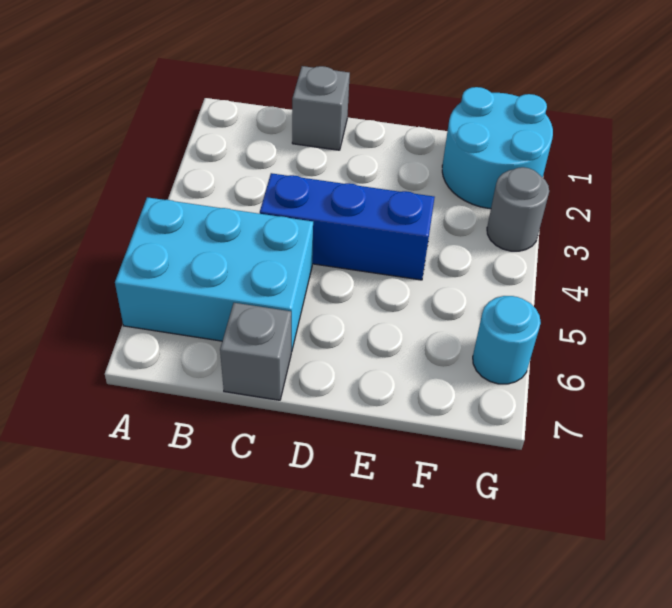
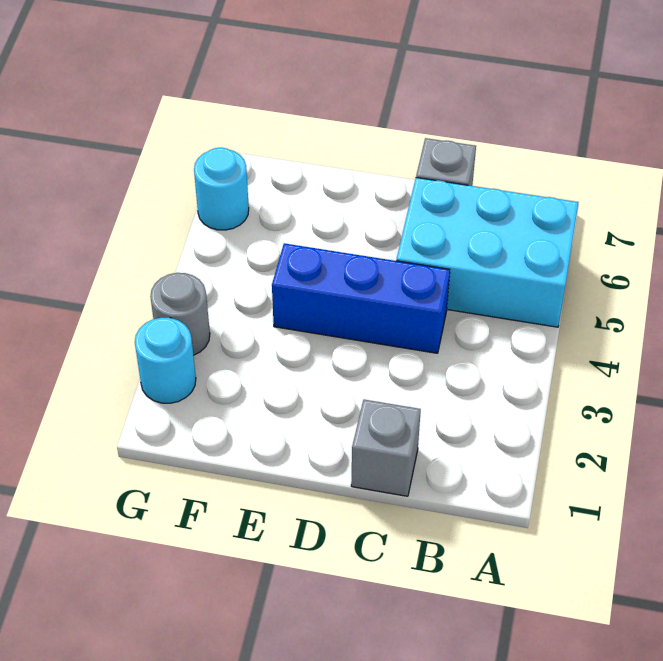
cyan 2x2 round brick [442,87,553,209] -> cyan 1x1 round brick [135,318,196,403]

